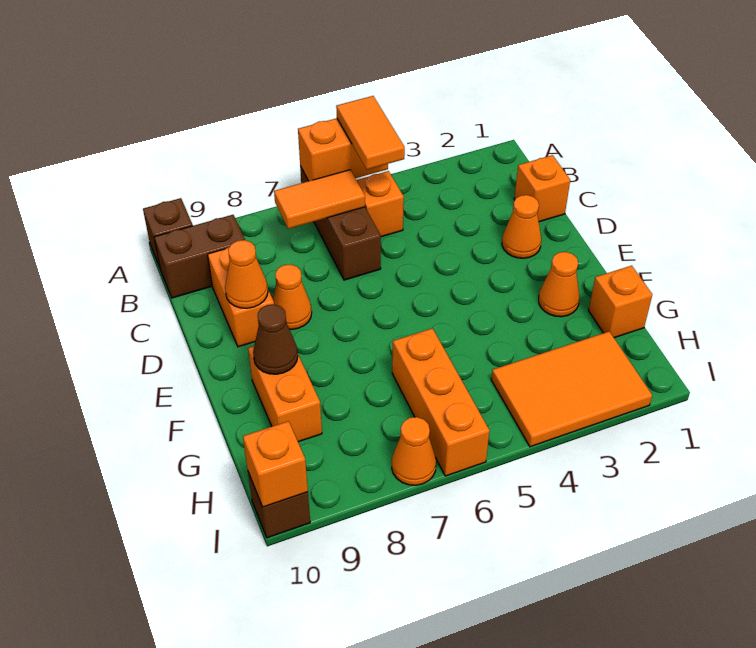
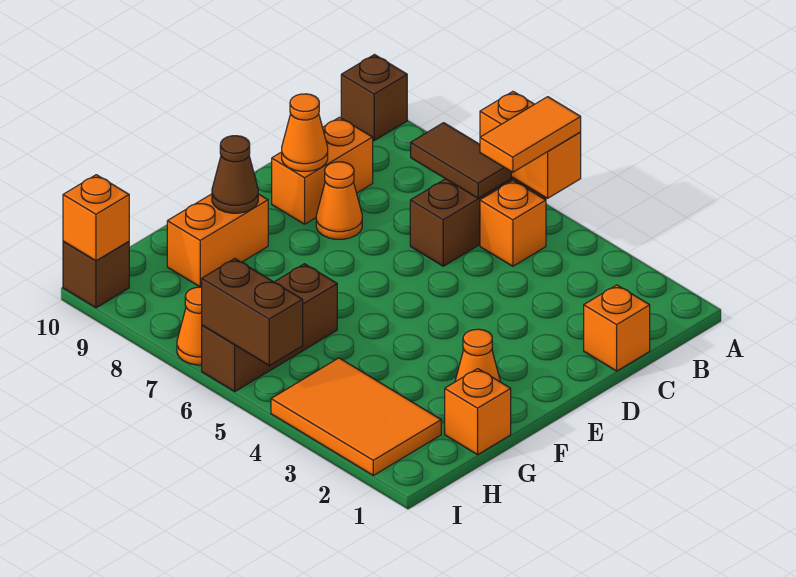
orange 1x2 tile [274,170,365,229] -> brown 1x2 tile [411,123,511,198]
brown 1x2 brick [154,215,245,298] -> brown 1x2 brick moved to [202,259,303,365]
orange 1x1 cone [502,195,541,258] -> none
orange 1x3 brick [392,328,490,476] -> brown 1x3 brick [202,264,337,391]

